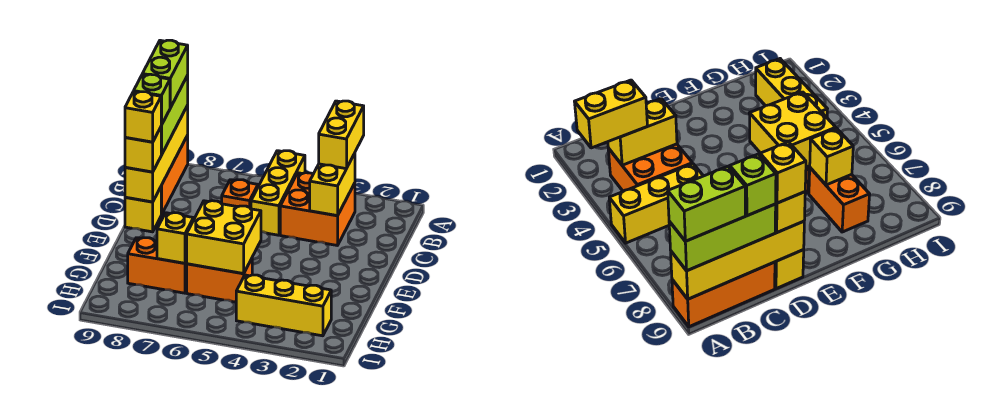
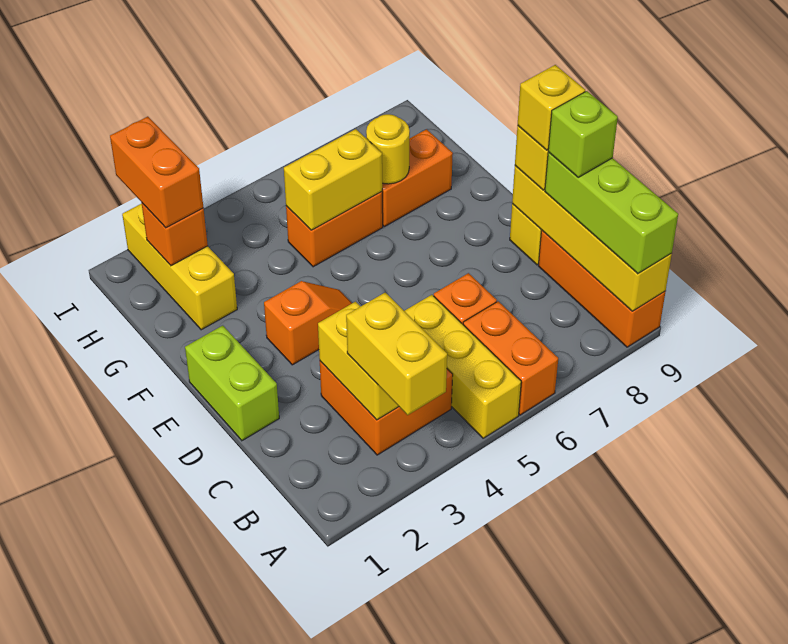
none -> orange 1x2 brick [463,301,558,415]
lime 1x2 brick [143,40,188,108] -> lime 1x2 brick moved to [185,326,279,441]
none -> orange 1x2 slope [264,281,352,365]
yellow 2x2 brick [187,201,261,274] -> yellow 1x2 brick [284,129,382,230]
yellow 1x1 brick [157,213,193,263] -> yellow 1x1 round brick [366,114,410,184]
yellow 1x3 brick [236,275,331,336] -> yellow 1x3 brick turned to [122,204,237,330]
none -> orange 1x1 brick [141,203,208,266]
none -> orange 1x2 brick [110,117,203,228]

